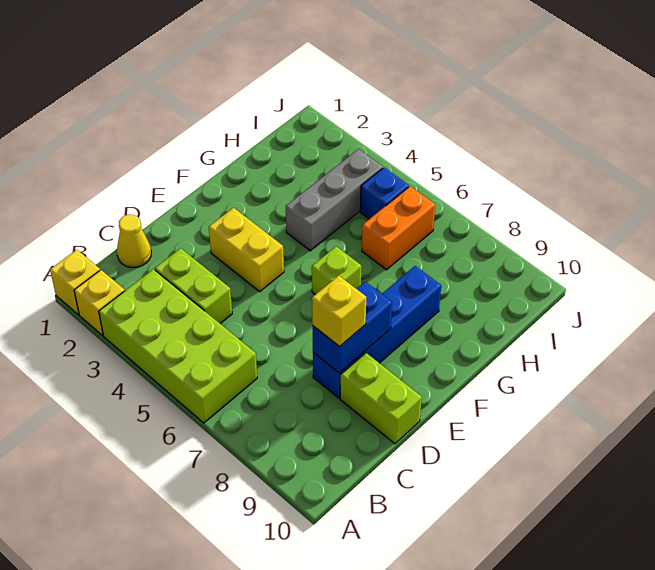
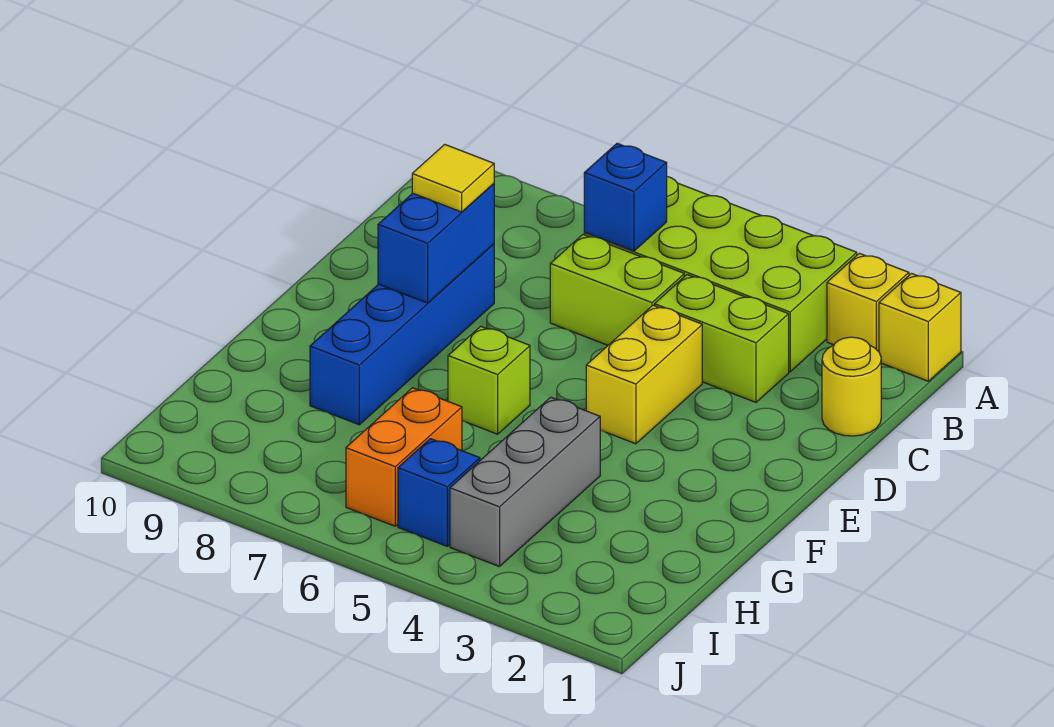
none -> blue 1x1 brick [584,143,667,251]
yellow 1x1 cone [117,215,151,267] -> yellow 1x1 round brick [822,337,881,436]
yellow 1x1 brick [312,276,366,347] -> yellow 1x1 tile [412,144,494,212]
lime 1x2 brick [340,353,422,444] -> lime 1x2 brick moved to [550,235,684,345]
yellow 1x2 brick [209,208,284,291] -> yellow 1x2 brick turned to [586,305,702,444]

